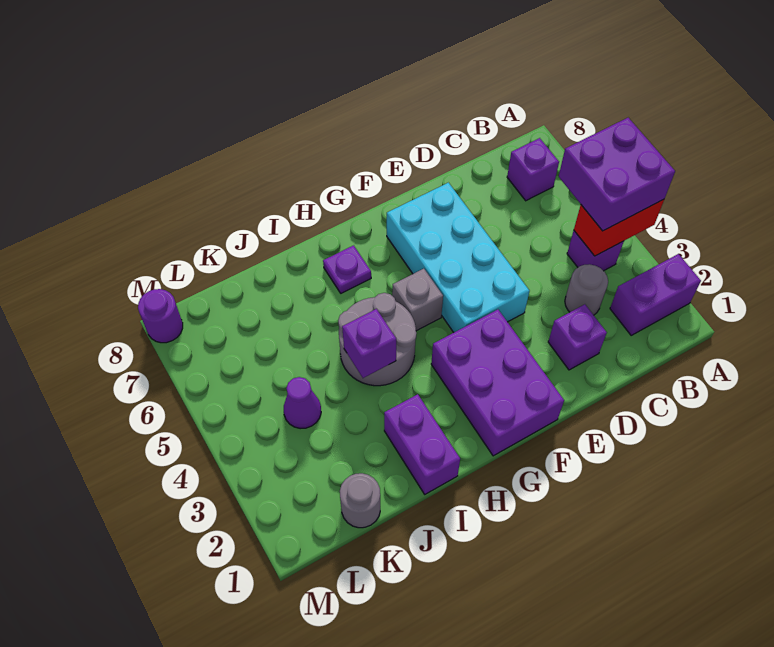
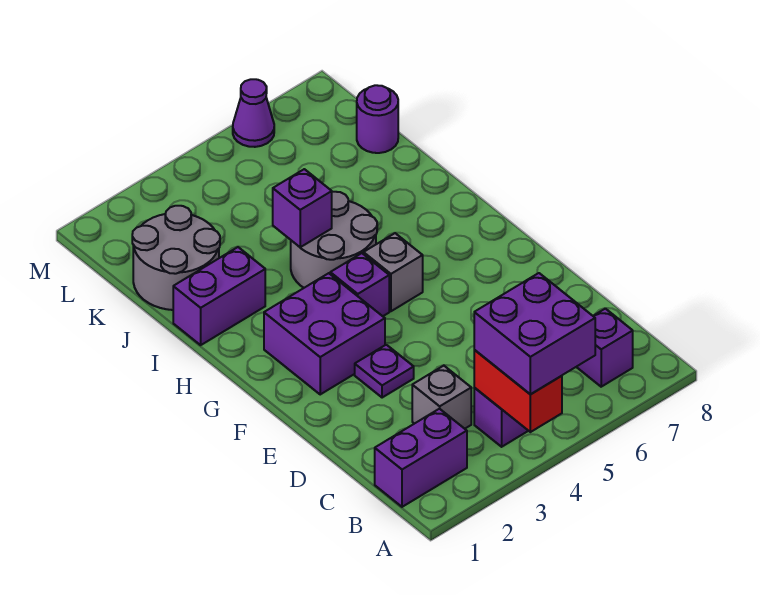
purple 1x2 brick [610,254,701,335] -> purple 1x2 brick turned to [375,409,467,507]
grey 1x1 round brick [565,264,608,315] -> grey 1x1 brick [412,366,471,429]
purple 1x1 brick [548,304,607,370] -> purple 1x1 brick moved to [330,253,389,316]
cyan 2x4 brick [387,183,530,332] -> none
purple 2x3 brick [431,310,564,456] -> purple 2x2 brick [264,273,385,394]
purple 1x1 plate [323,246,371,293] -> purple 1x1 plate moved to [355,345,414,398]
grey 1x1 round brick [340,473,380,528] -> grey 2x2 round brick [132,206,220,310]
purple 1x1 cone [284,377,321,429] -> purple 1x1 cone moved to [233,79,274,147]
purple 1x1 round brick [138,289,183,343] -> purple 1x1 round brick moved to [357,85,398,153]

